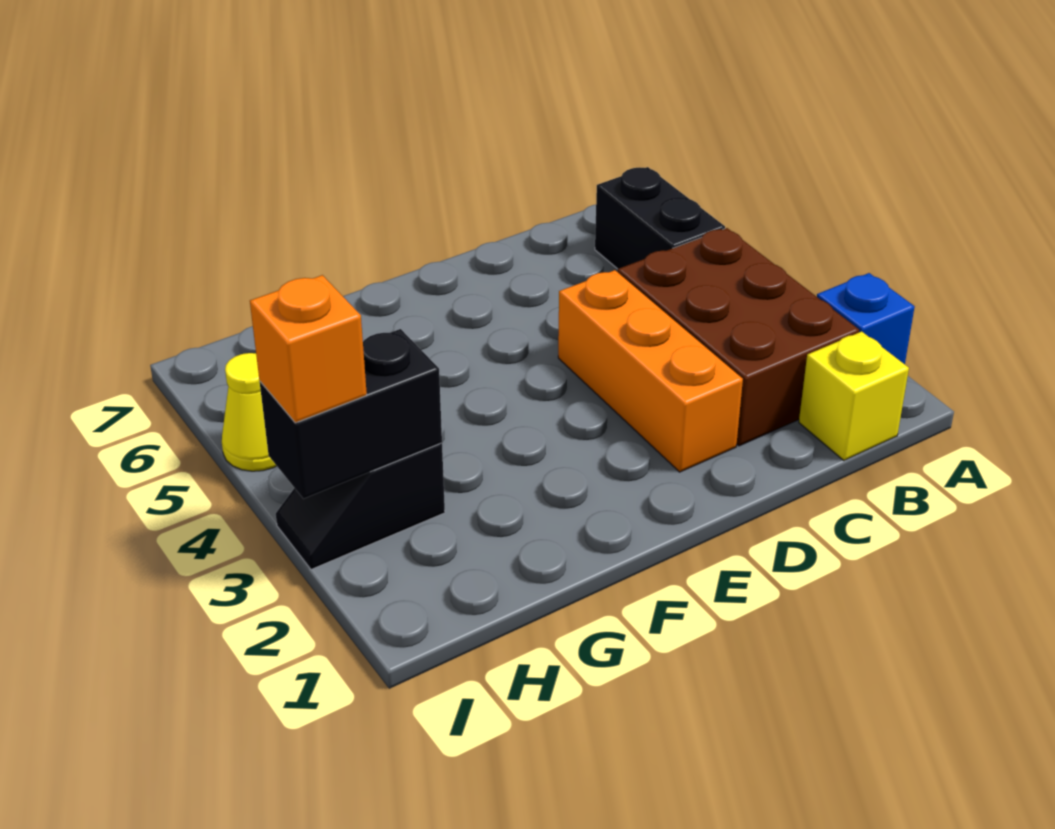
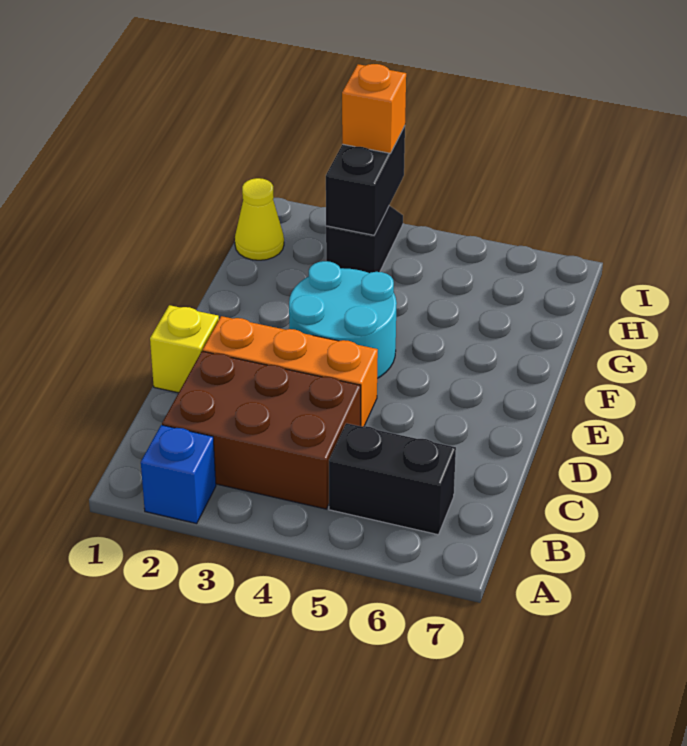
yellow 1x1 brick [799,331,909,460] -> yellow 1x1 brick moved to [150,305,219,393]
none -> cyan 2x2 round brick [289,261,397,378]
yellow 1x1 cone [222,353,276,471] -> yellow 1x1 cone moved to [235,178,284,260]

